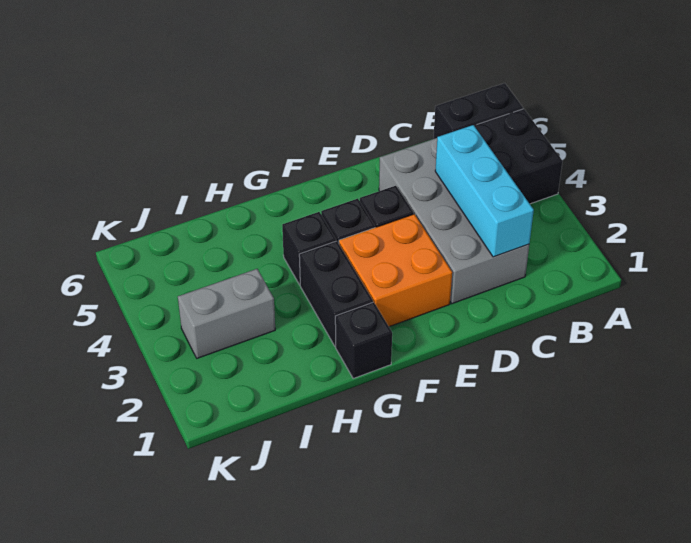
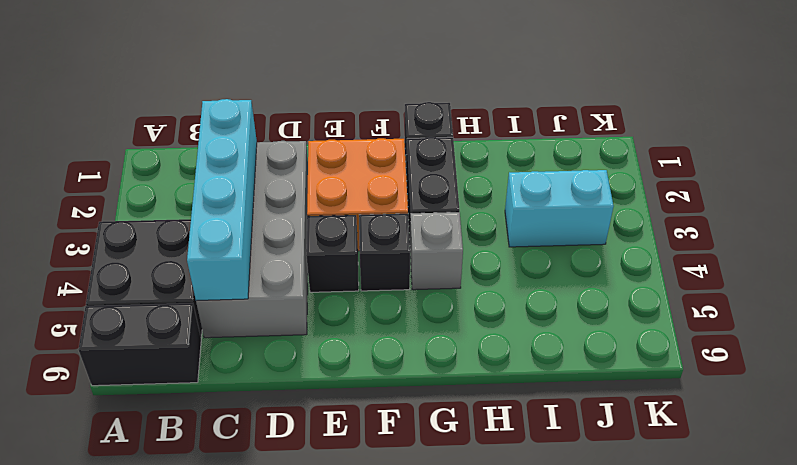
cyan 1x3 brick [435,125,534,257] -> cyan 1x4 brick [187,99,257,300]
black 1x1 brick [282,212,336,285] -> grey 1x1 brick [410,212,463,290]
grey 1x2 brick [178,269,275,358] -> cyan 1x2 brick [505,170,614,247]

